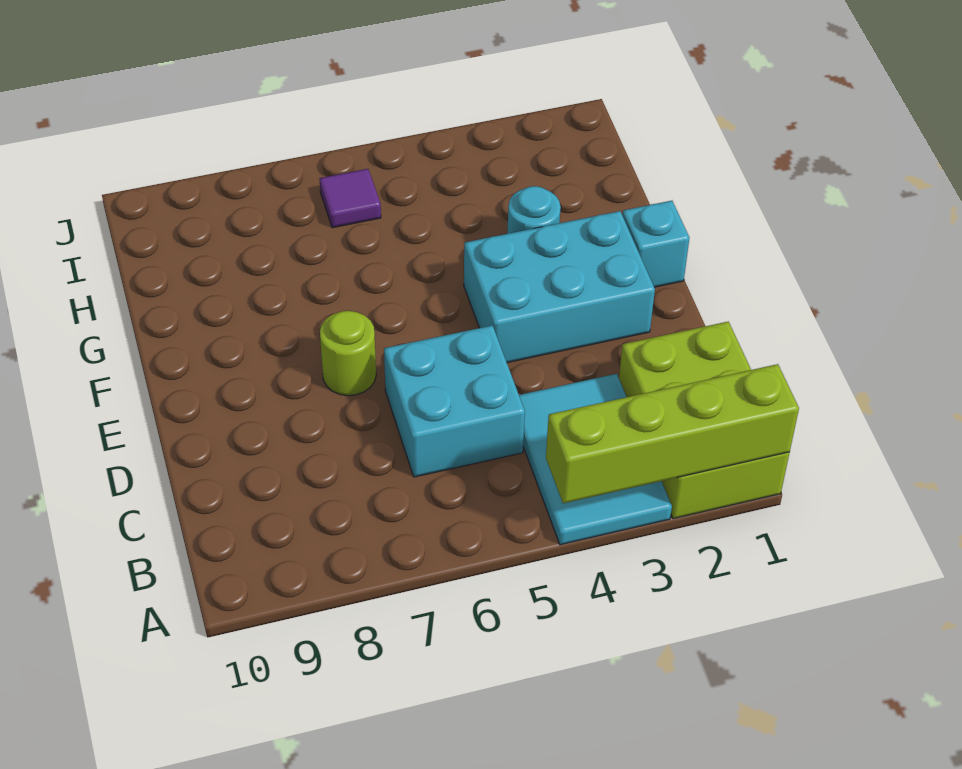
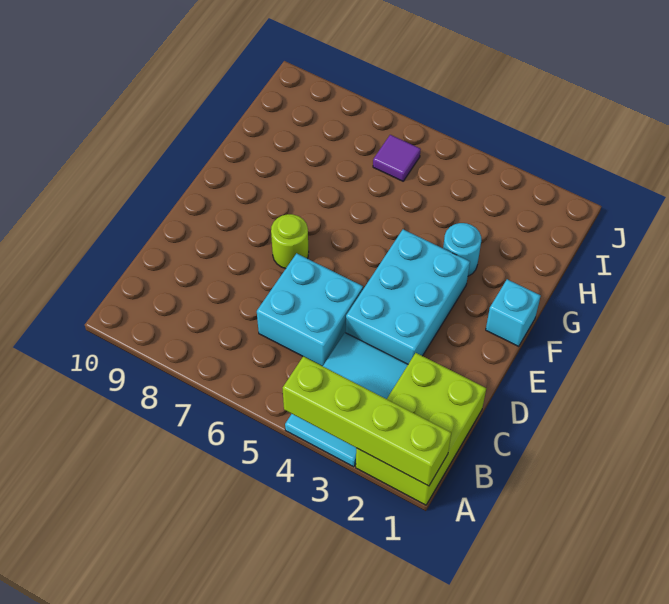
cyan 2x3 brick [464,211,655,363] -> cyan 2x3 brick turned to [346,229,470,364]

